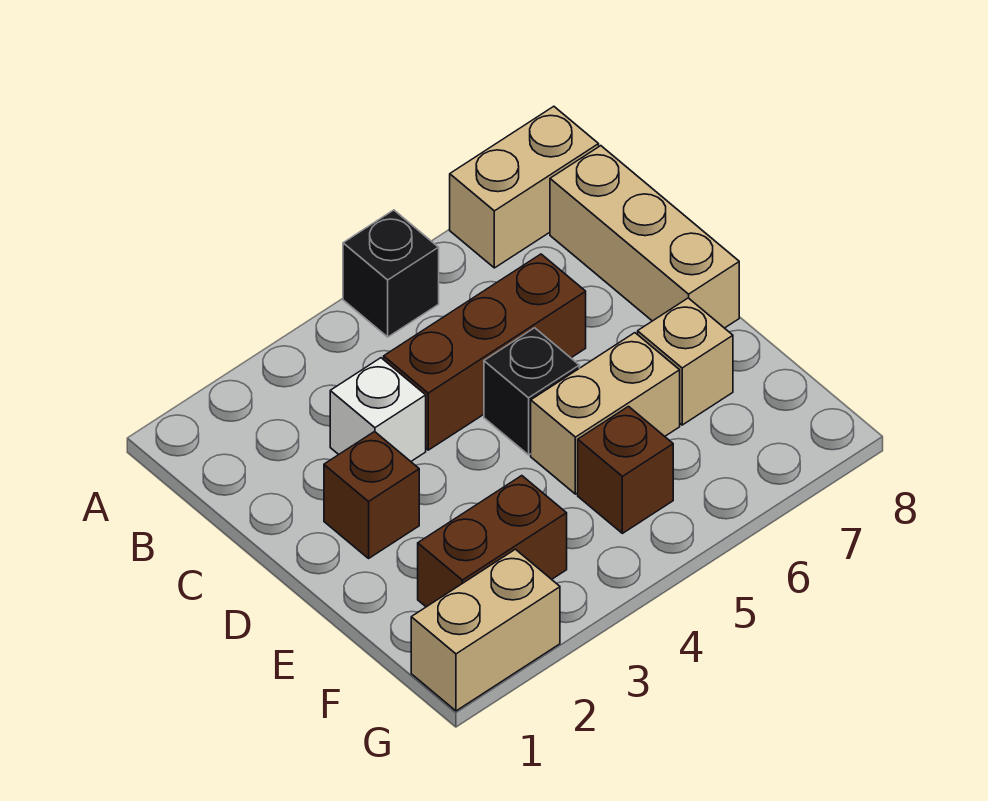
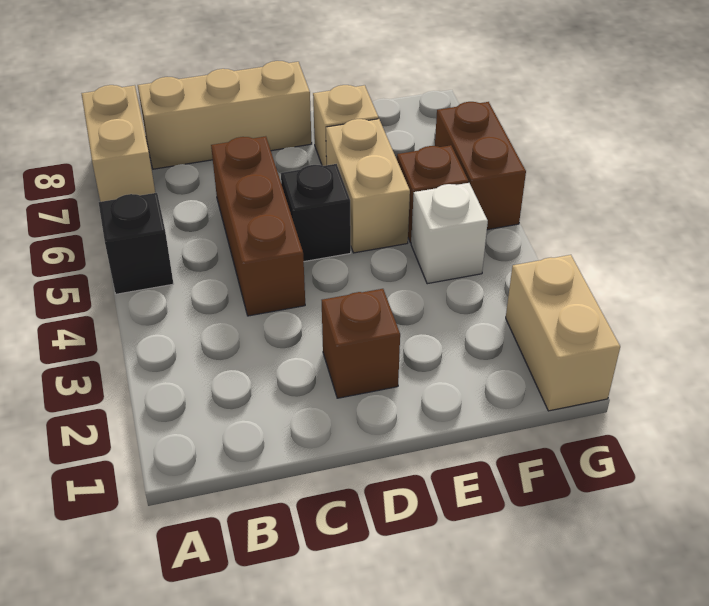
white 1x1 brick [330,358,426,461] -> white 1x1 brick moved to [411,183,488,284]
brown 1x2 brick [418,476,567,607] -> brown 1x2 brick moved to [435,102,526,230]

